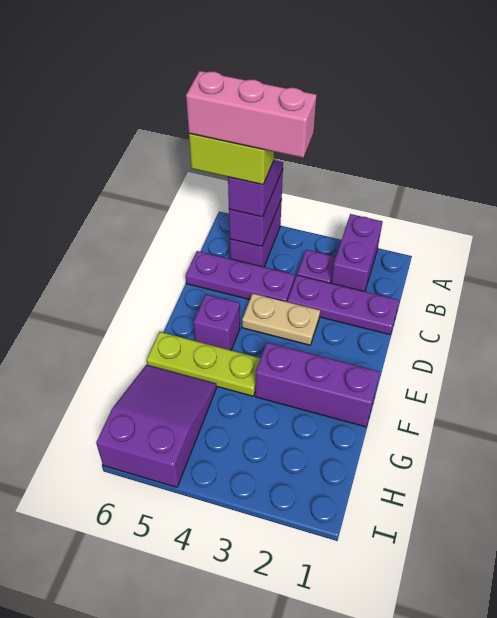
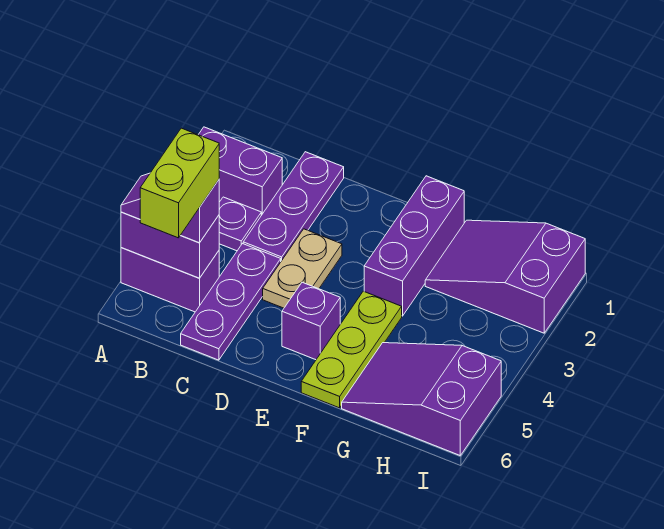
pink 1x3 brick [186,71,317,158] -> none
none -> purple 2x3 slope [425,220,585,333]

